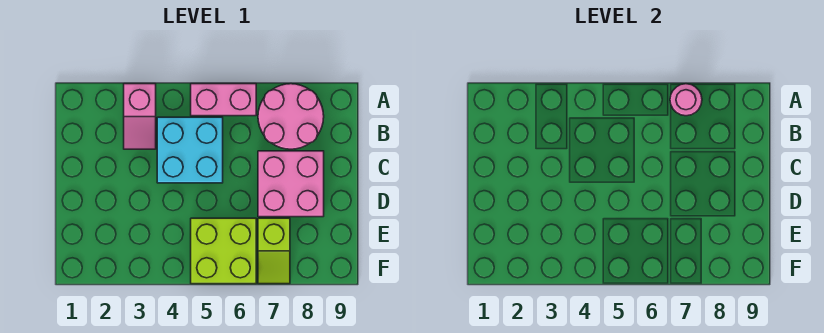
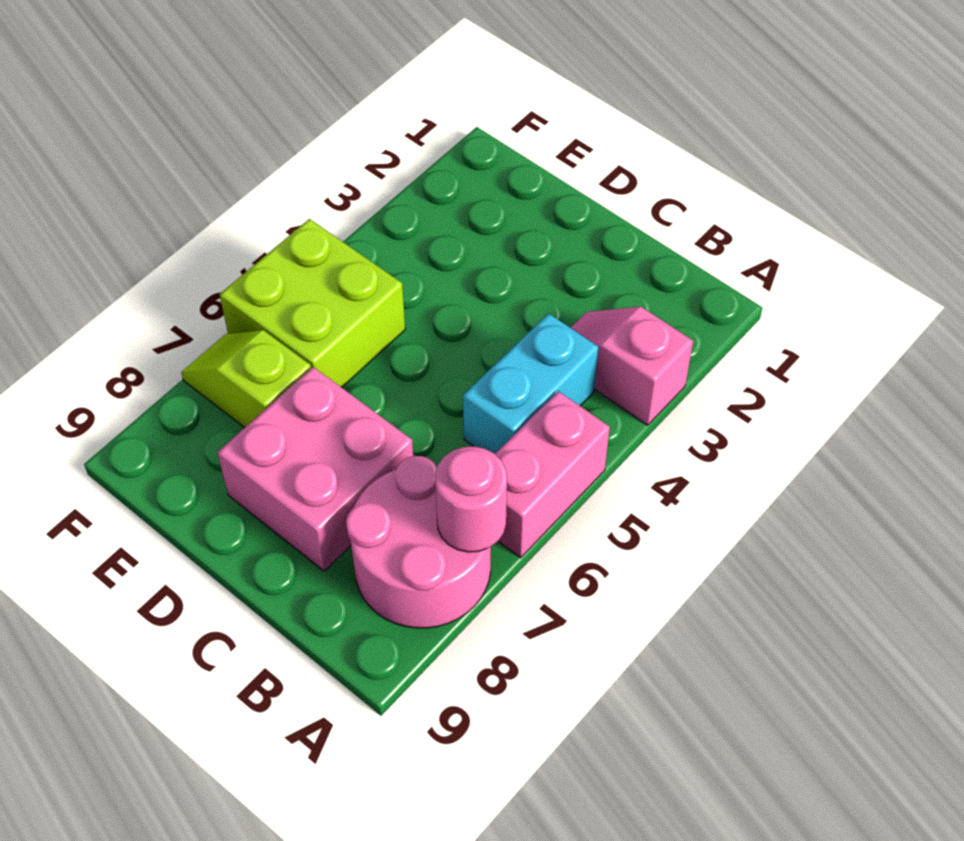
cyan 2x2 brick [157,117,223,183] -> cyan 1x2 brick [463,313,598,454]

